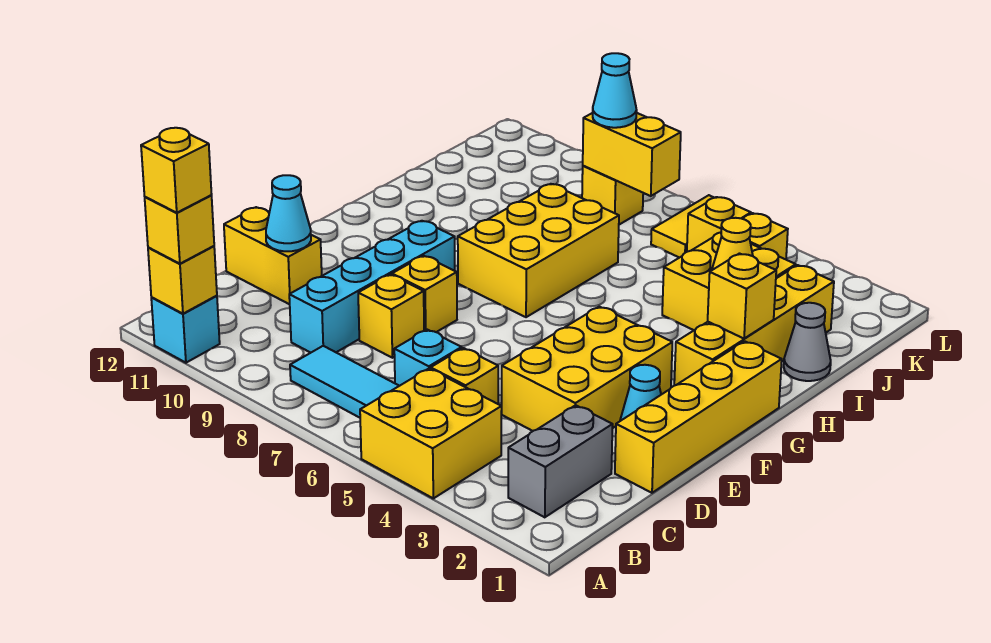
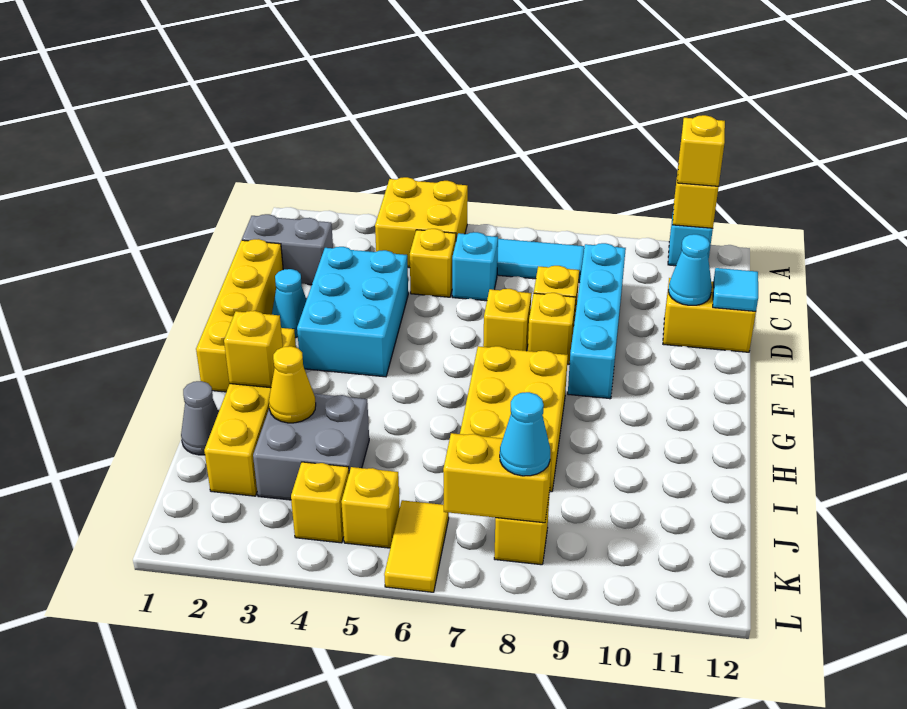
yellow 1x1 brick [141,128,212,213] -> yellow 1x1 brick moved to [483,289,531,351]
grey 1x2 brick [508,405,613,517] -> grey 1x2 brick turned to [242,214,333,285]
yellow 2x3 brick [502,307,672,431] -> cyan 2x3 brick [297,247,408,377]
none -> cyan 1x1 tile [713,268,758,311]
yellow 2x2 brick [662,232,796,330] -> grey 2x2 brick [253,394,369,500]

